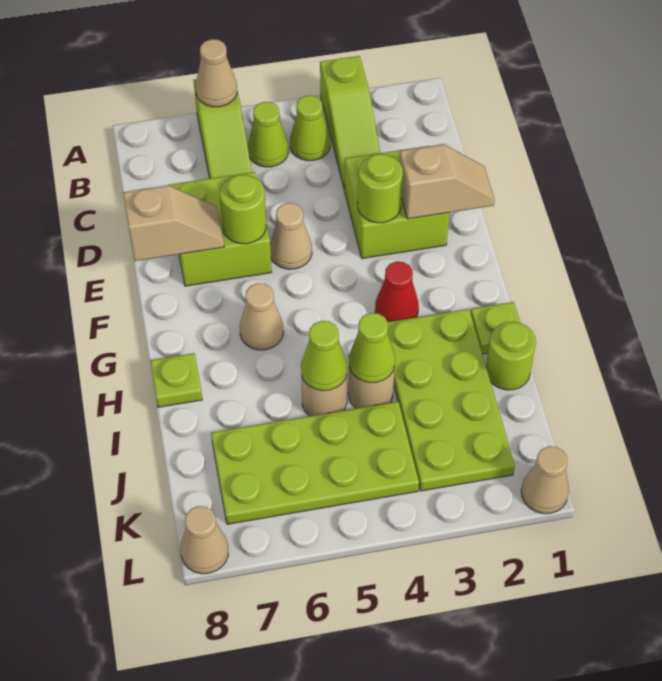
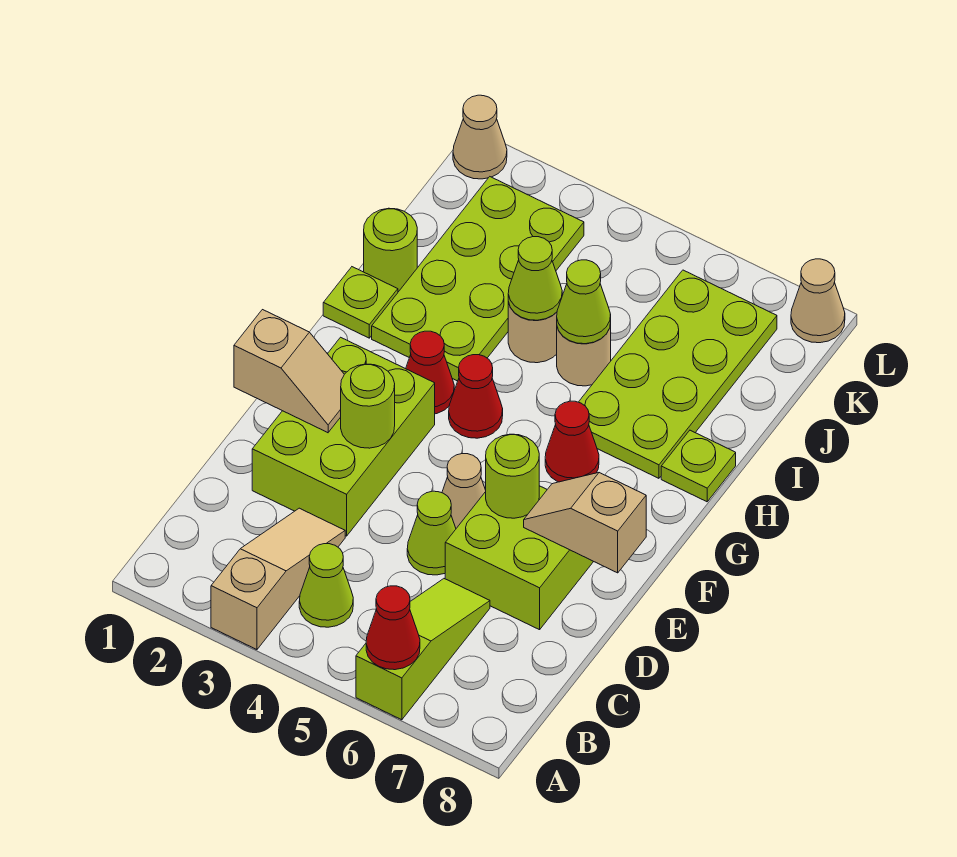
lime 1x3 slope [320,56,380,190] -> tan 1x3 slope [211,508,345,650]
tan 1x1 cone [196,39,237,107] -> red 1x1 cone [366,586,420,670]
lime 1x1 cone [248,102,288,167] -> lime 1x1 cone moved to [407,491,456,575]
lime 2x2 brick [345,146,450,258] -> lime 2x3 brick [252,337,435,536]
tan 1x2 slope [399,144,495,219] -> tan 1x2 slope turned to [234,310,344,433]
none -> red 1x1 cone [449,355,503,438]
tan 1x1 cone [240,283,284,350] -> red 1x1 cone [545,401,599,482]
lime 2x4 plate [211,402,419,524] -> lime 2x4 plate turned to [579,270,777,478]

